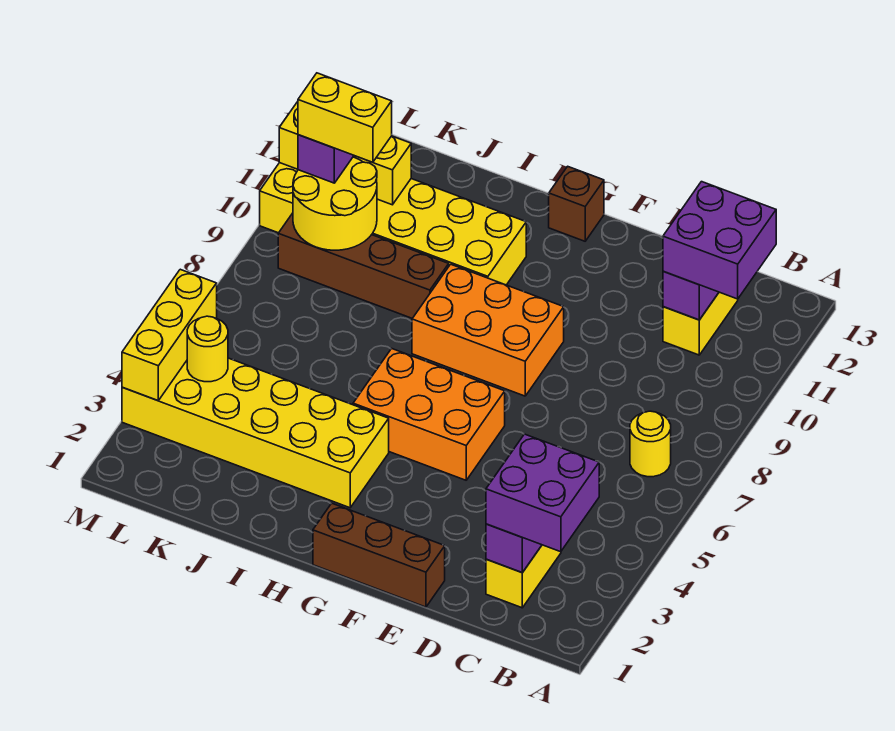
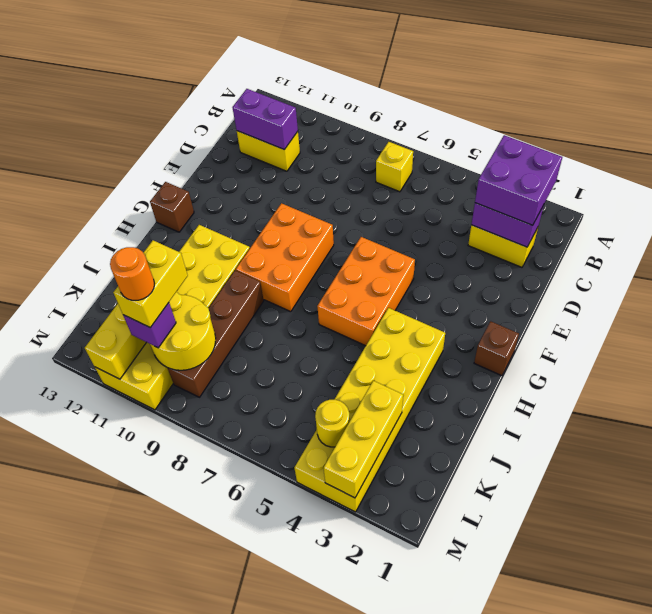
yellow 1x1 round brick [630,411,671,477] -> yellow 1x1 brick [376,142,413,192]
purple 2x2 brick [663,182,776,299] -> none
brown 1x3 brick [313,503,445,607] -> brown 1x1 brick [474,321,519,376]
none -> orange 1x1 round brick [110,247,154,300]
yellow 1x3 brick [122,269,217,401] -> yellow 1x3 brick turned to [324,381,403,498]

